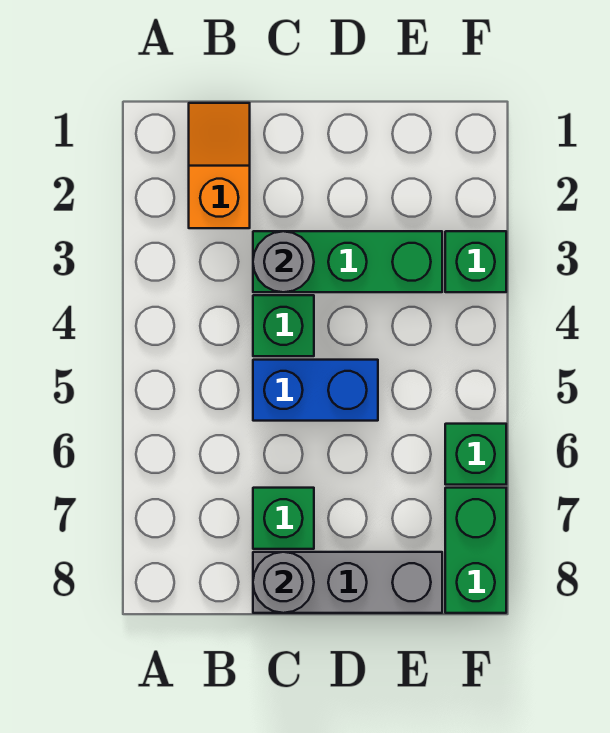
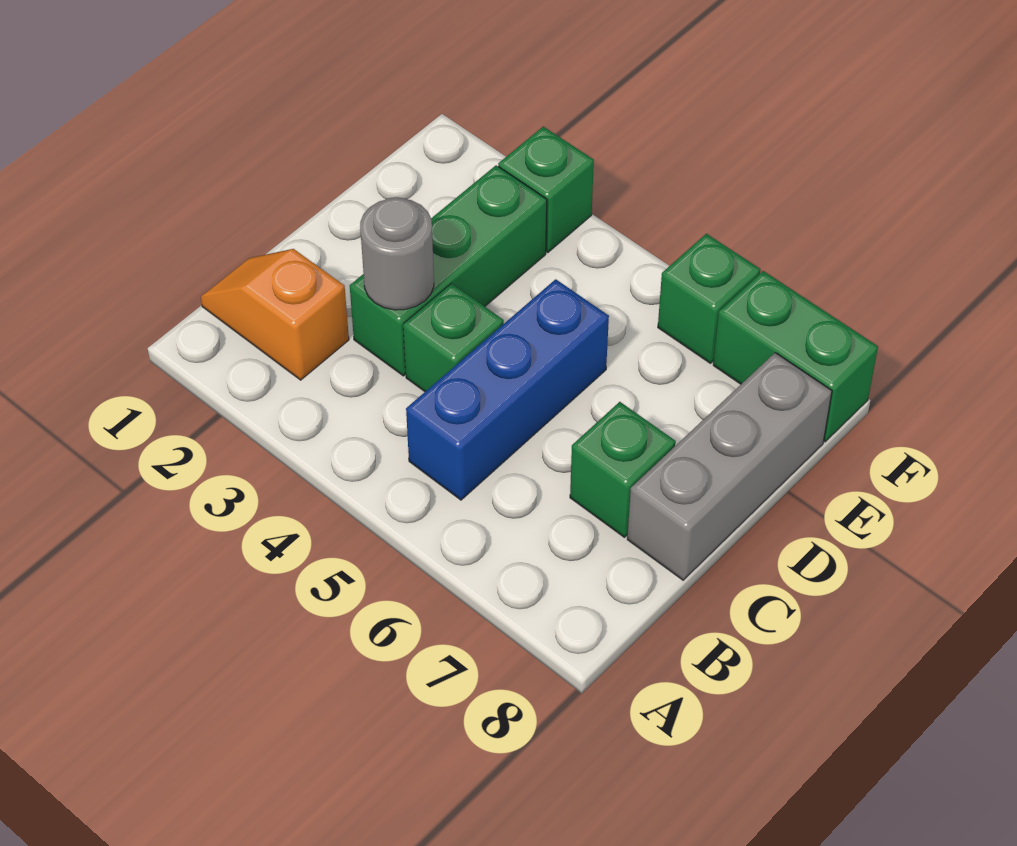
blue 1x2 brick [253,360,378,421] -> blue 1x3 brick [406,279,609,500]
grey 1x1 round brick [253,552,314,613] -> none

